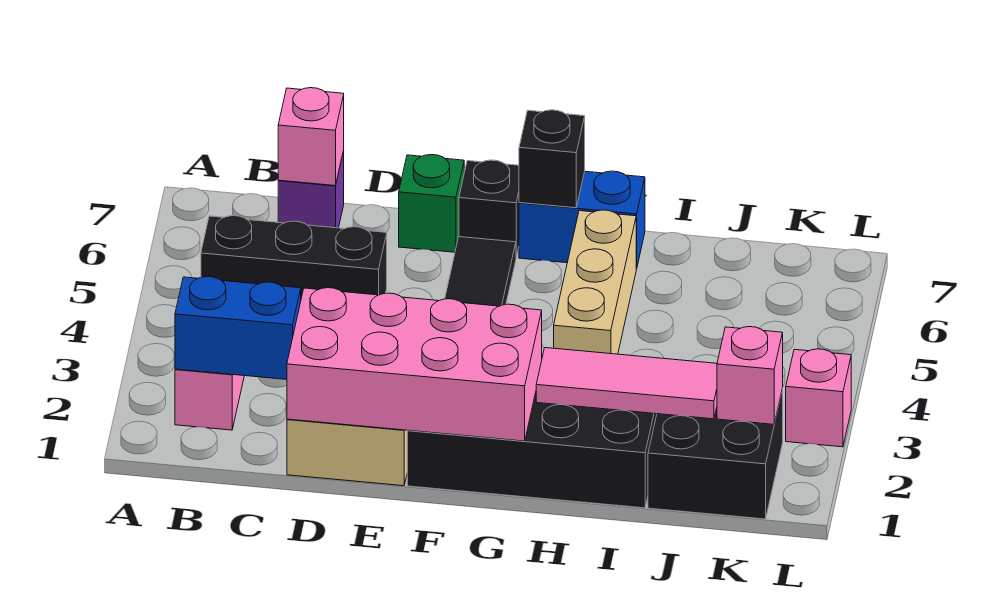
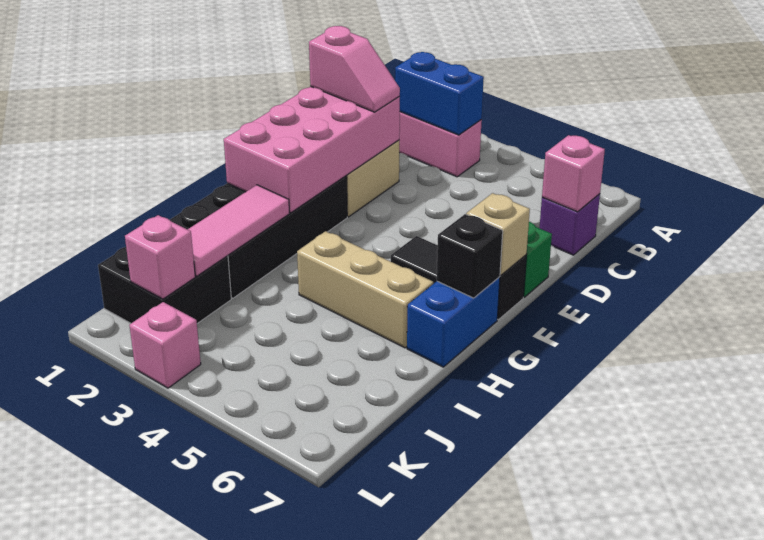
blue 1x2 brick [175,277,301,379] -> blue 1x2 brick turned to [395,52,484,135]
black 1x3 brick [201,216,387,298] -> none
none -> pink 1x2 slope [309,26,400,112]
none -> tan 1x1 brick [466,193,530,275]

